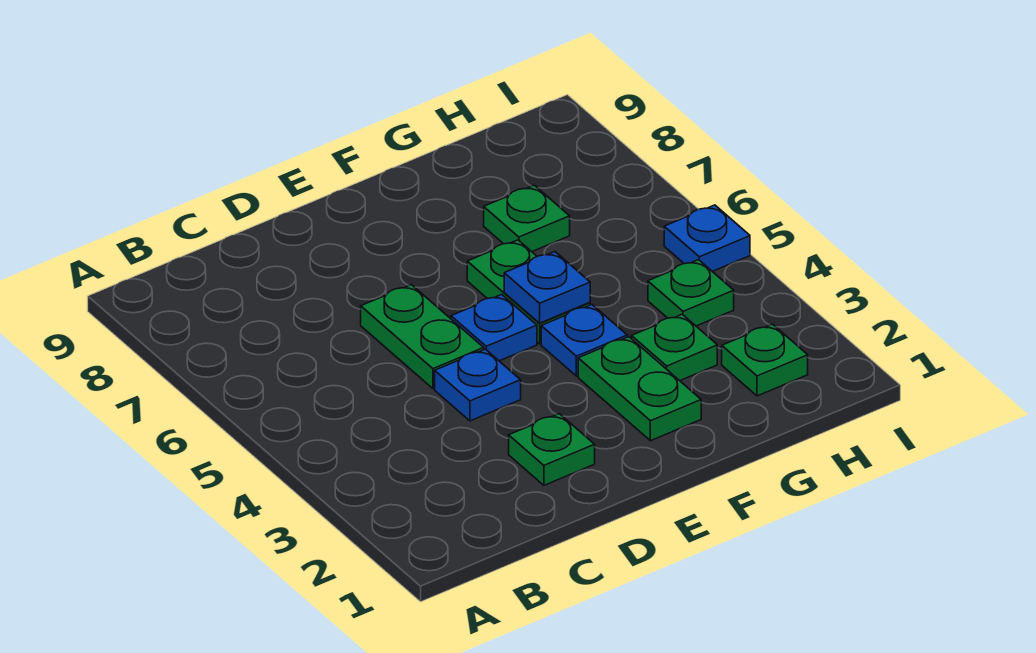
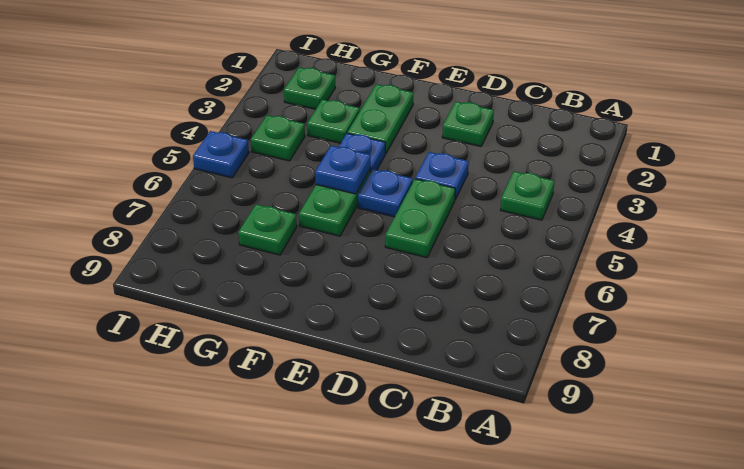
none -> green 1x1 plate [501,171,554,220]

